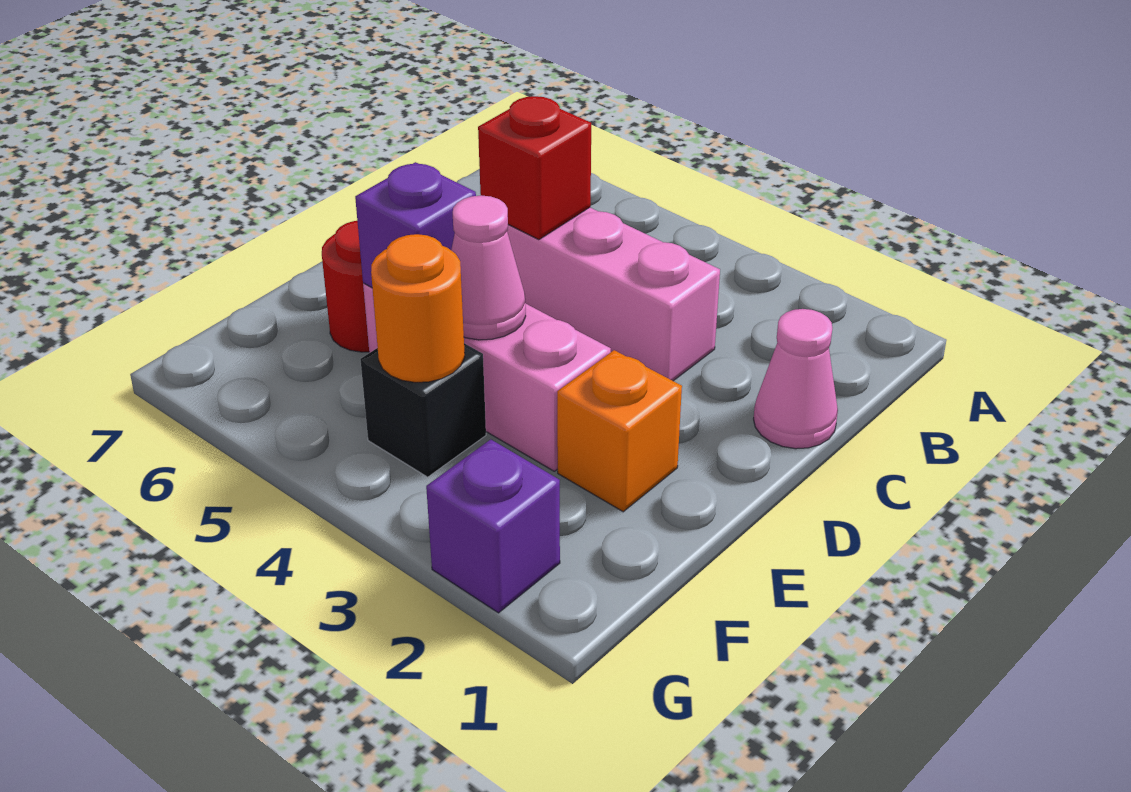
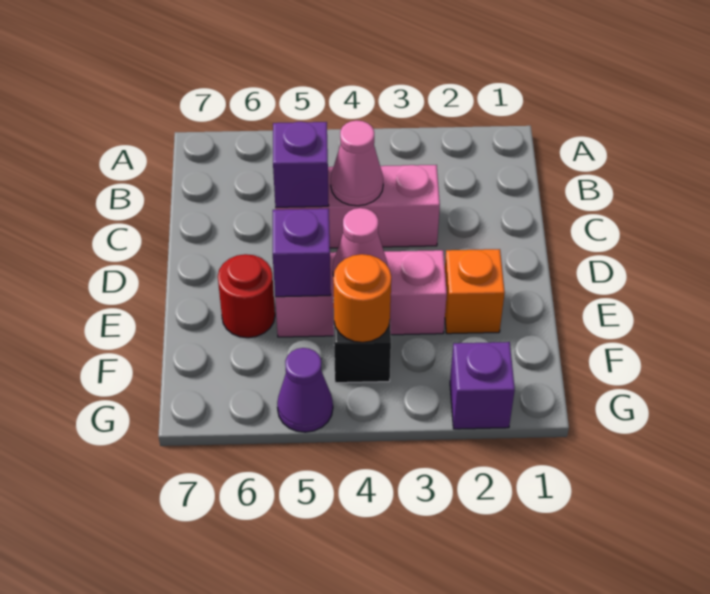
pink 1x1 cone [754,309,838,449] -> pink 1x1 cone moved to [331,120,383,206]
red 1x1 brick [478,96,591,240] -> purple 1x1 brick [273,122,329,207]
none -> purple 1x1 cone [277,348,333,432]

